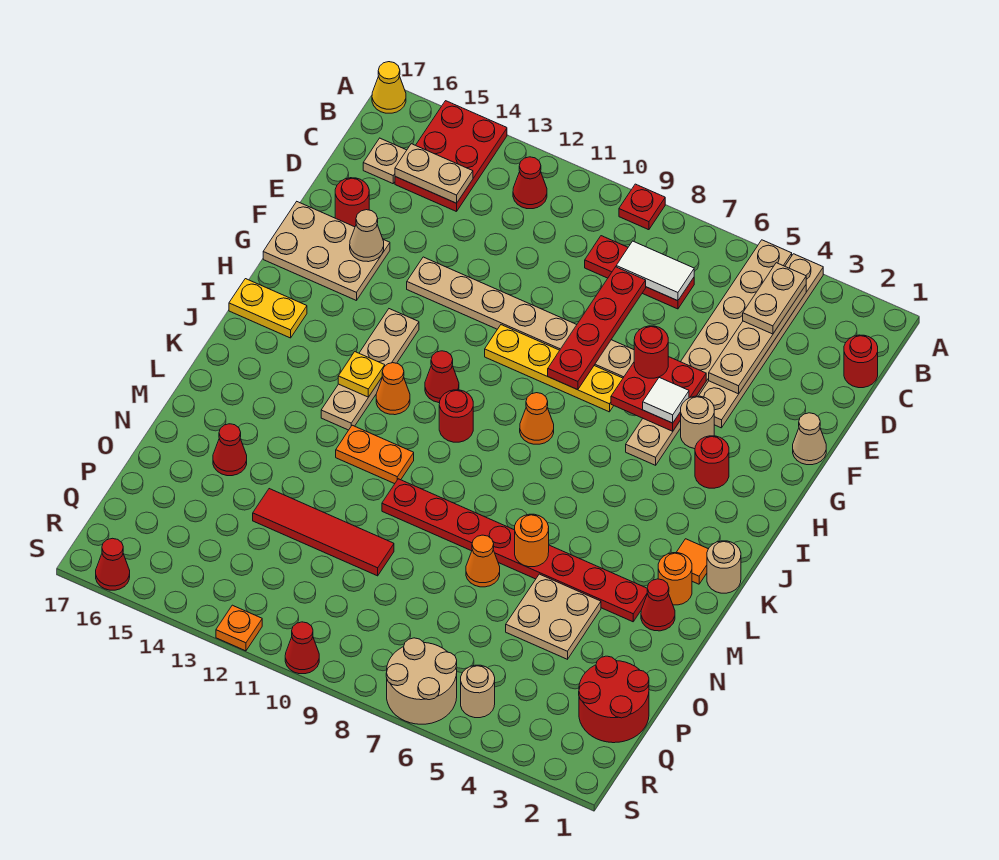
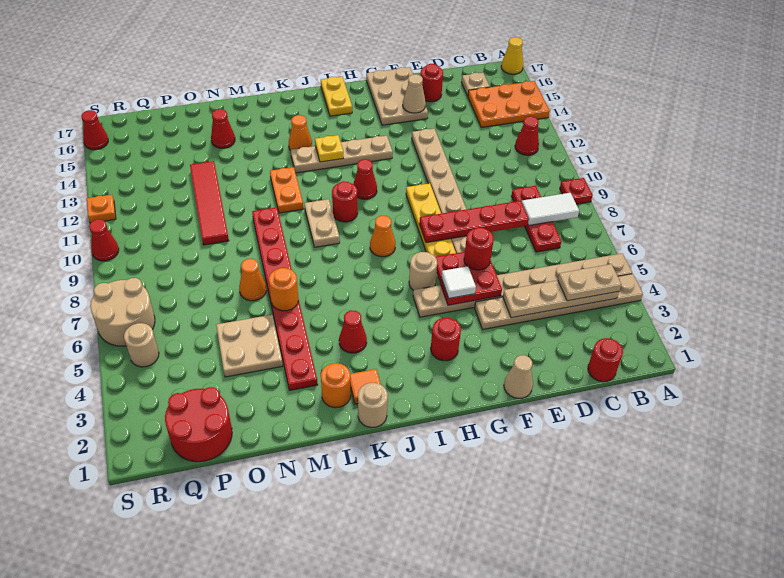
red 2x3 plate [395,101,507,212] -> orange 2x3 plate [468,81,550,128]
white 1x2 tile [616,241,694,301] -> white 1x2 tile turned to [522,193,579,225]
tan 1x2 plate [395,144,473,203] -> tan 1x2 plate moved to [304,199,340,247]
tan 1x1 round brick [681,396,714,449] -> tan 1x1 round brick moved to [409,252,437,291]
orange 1x1 cone [376,363,410,415] -> orange 1x1 cone moved to [289,115,312,151]
red 1x1 cone [641,579,675,631] -> red 1x1 cone moved to [339,310,367,353]

